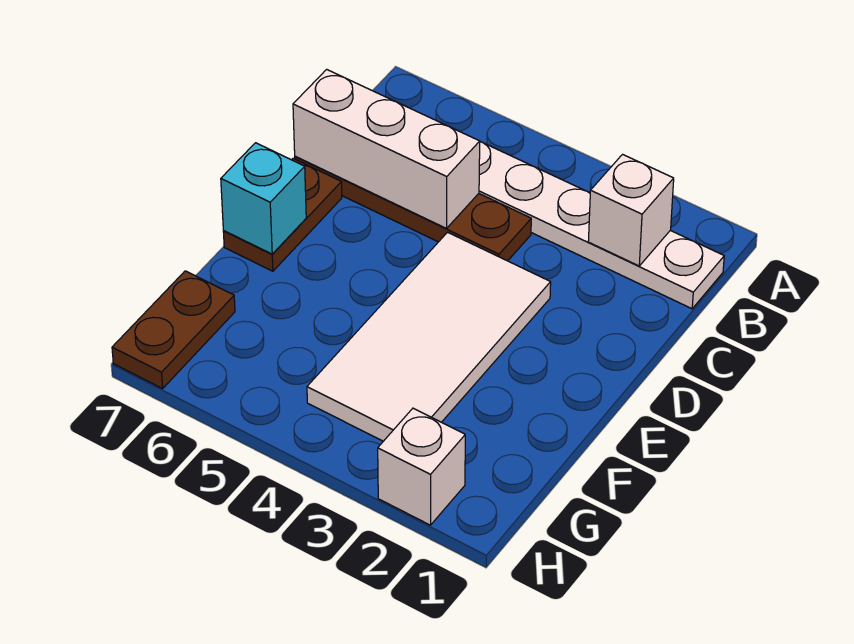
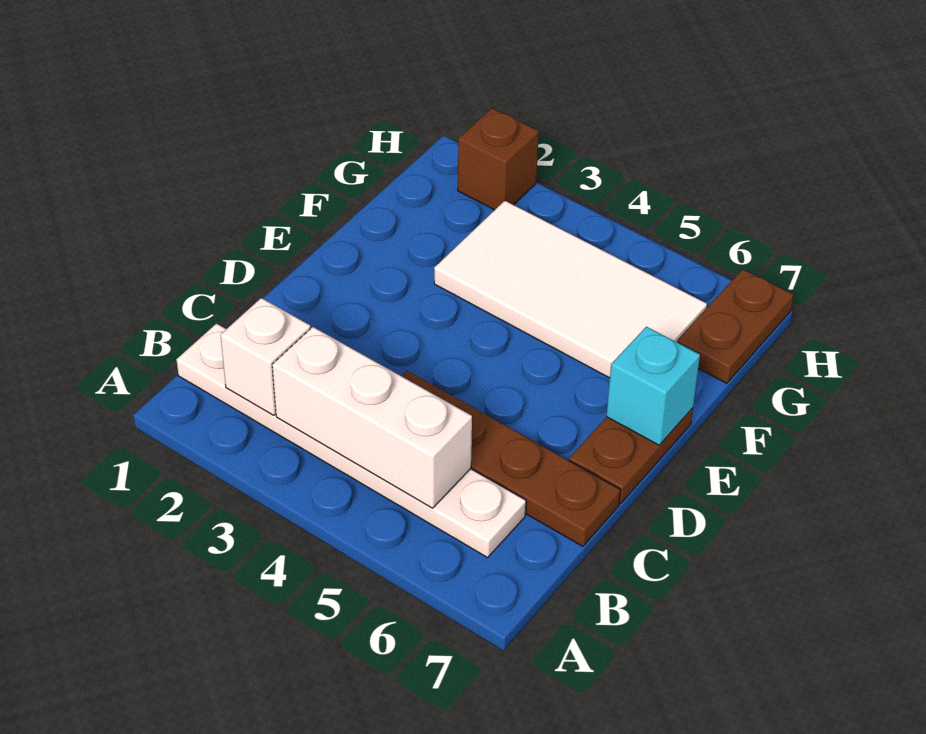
white 1x3 brick [293,69,480,228] -> white 1x3 brick moved to [272,327,472,508]
white 2x4 tile [307,232,551,441] -> white 2x4 tile turned to [434,201,707,378]
white 1x1 brick [378,408,465,525] -> brown 1x1 brick [458,108,539,210]

